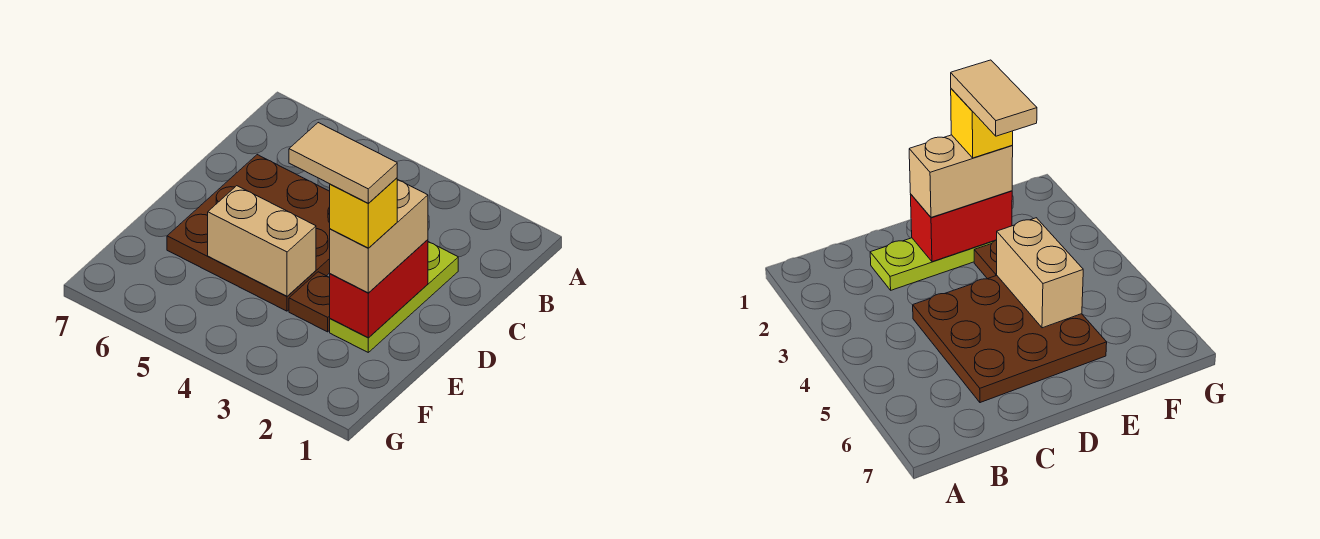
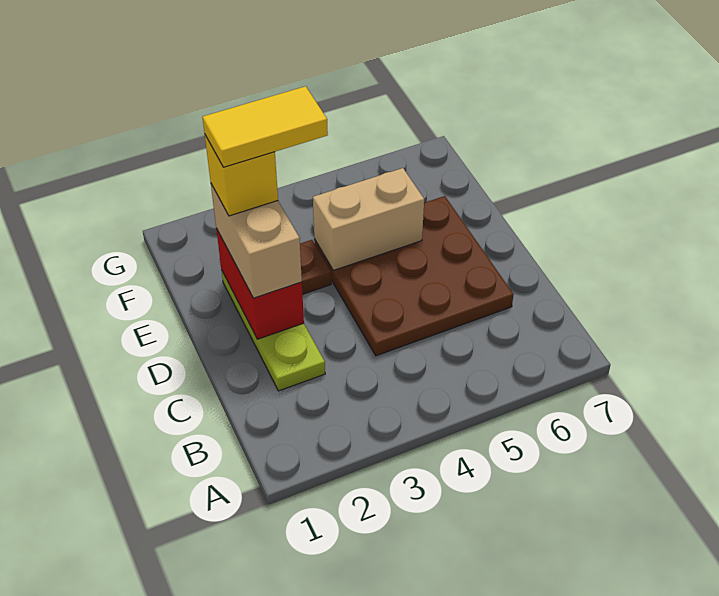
tan 1x2 tile [289,123,397,203] -> yellow 1x2 tile [203,86,328,167]

